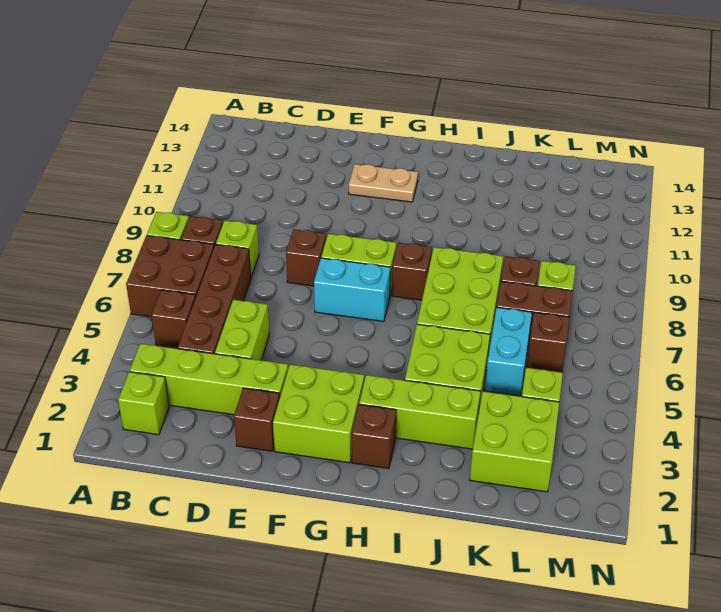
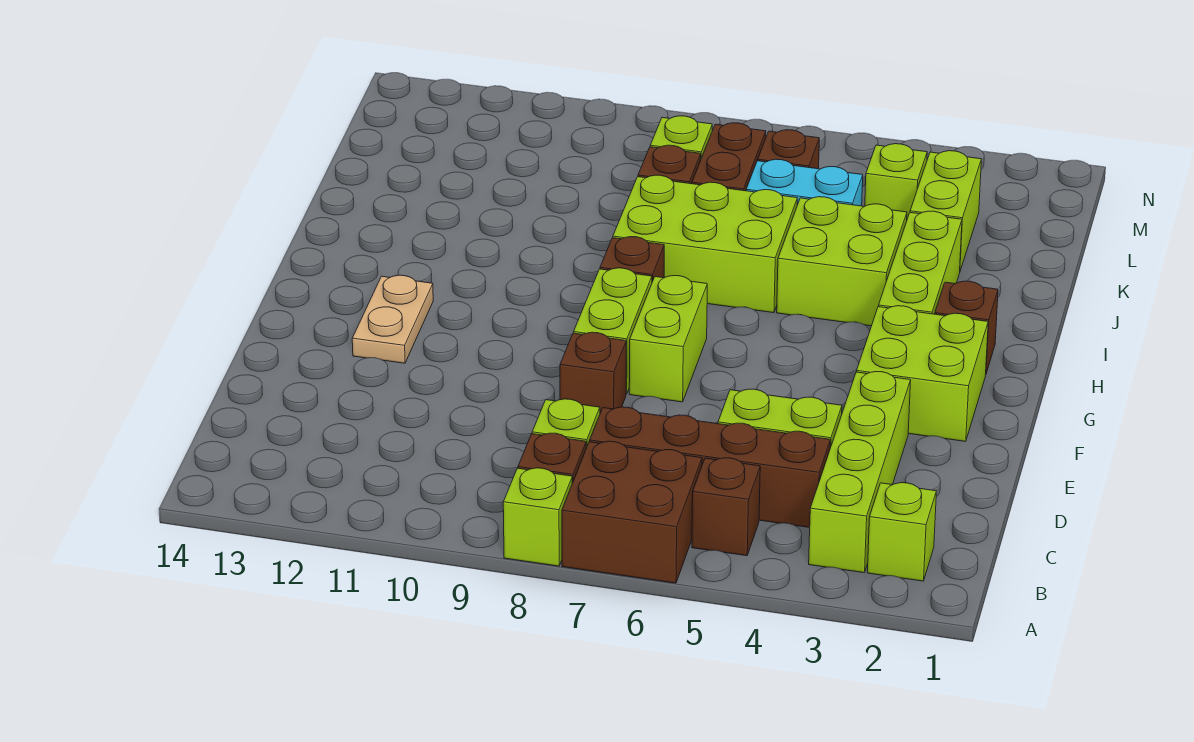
brown 1x1 brick [234,388,280,451] -> none
cyan 1x2 brick [314,258,390,321] -> lime 1x2 brick [629,276,707,402]
lime 2x2 brick [470,391,559,492] -> lime 1x2 brick [910,151,981,271]

